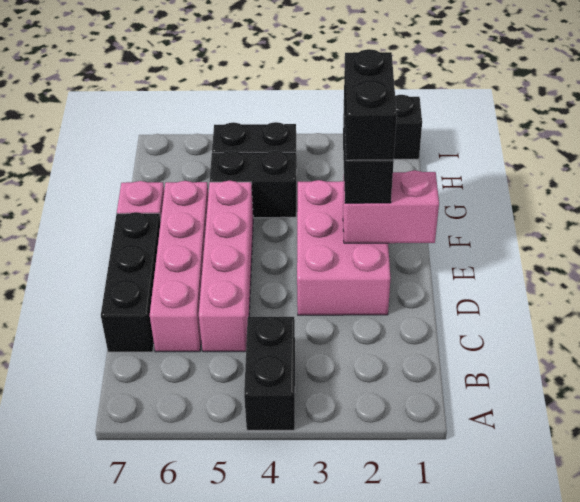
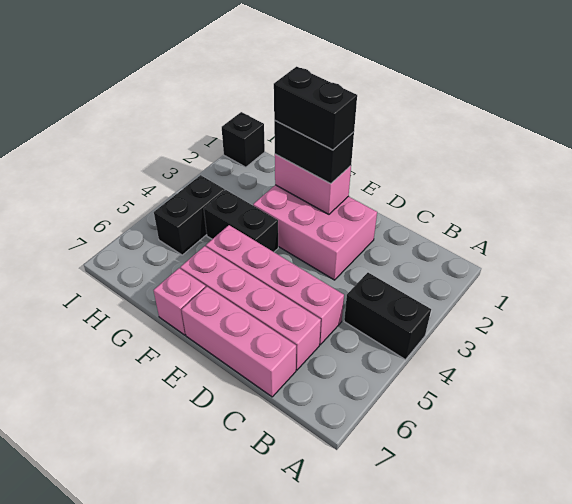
black 1x3 brick [101,212,161,352] -> pink 1x3 brick [182,287,296,397]
pink 1x2 brick [343,170,439,243] -> pink 1x2 brick turned to [275,154,351,214]
black 1x2 brick [210,151,296,218] -> black 1x2 brick turned to [204,190,278,252]

